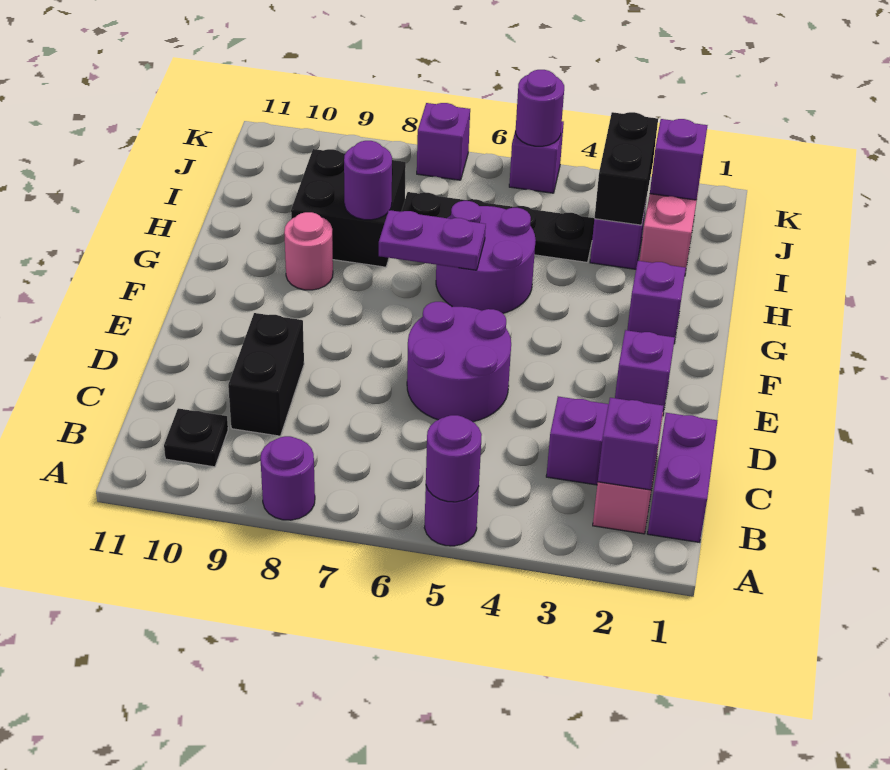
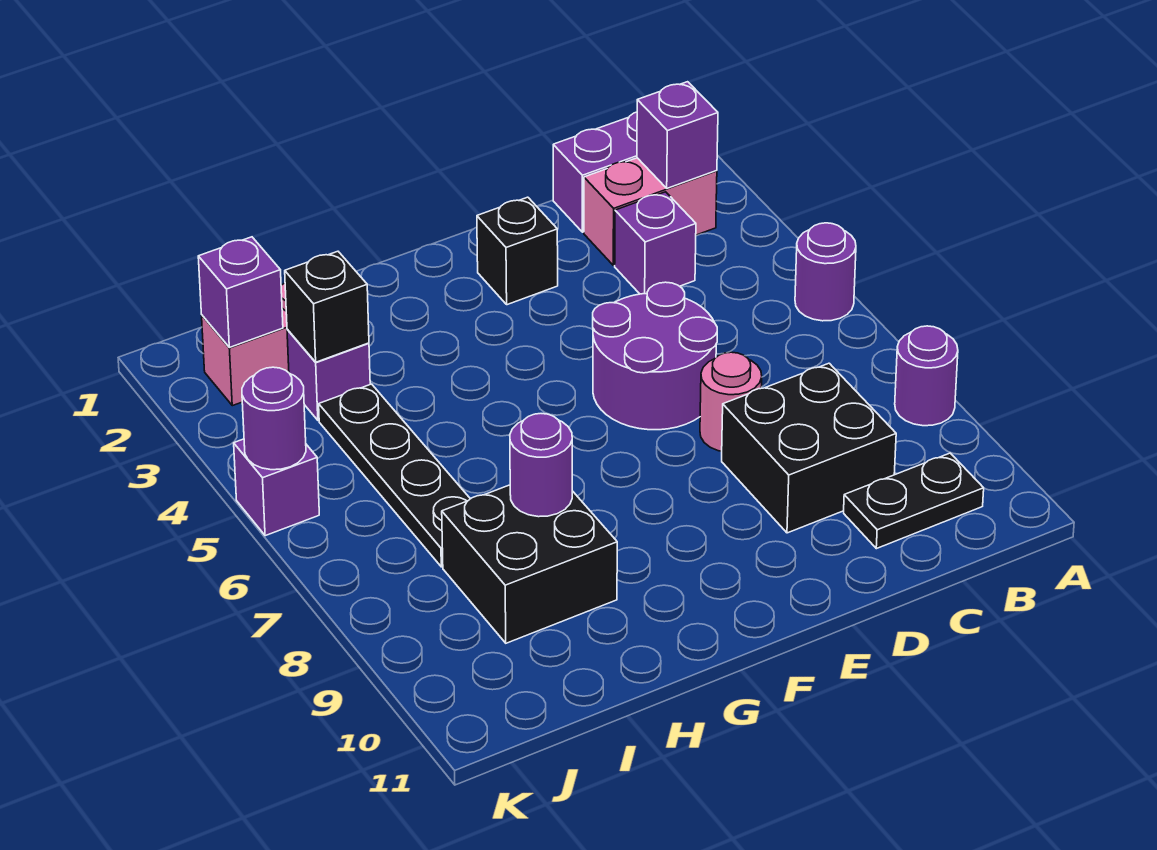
purple 1x1 round brick [426,415,482,502] -> none
black 1x1 plate [164,408,228,467] -> black 1x2 plate [844,453,984,549]
black 1x2 brick [228,313,304,436] -> black 2x2 brick [722,363,896,533]
purple 1x1 brick [615,330,675,414] -> black 1x1 brick [477,197,558,305]
purple 1x1 brick [627,261,686,344] -> none
purple 2x2 round brick [436,201,536,313] -> none
purple 1x2 plate [379,210,486,270] -> none
pink 1x1 round brick [284,212,333,290] -> pink 1x1 round brick moved to [700,352,762,451]
black 1x2 brick [594,112,658,225] -> black 1x1 brick [285,251,369,362]
purple 1x1 brick [417,103,470,180] -> none

